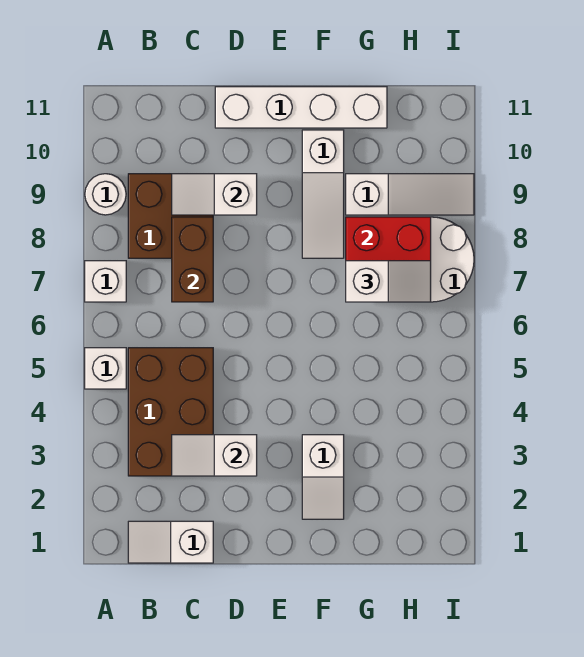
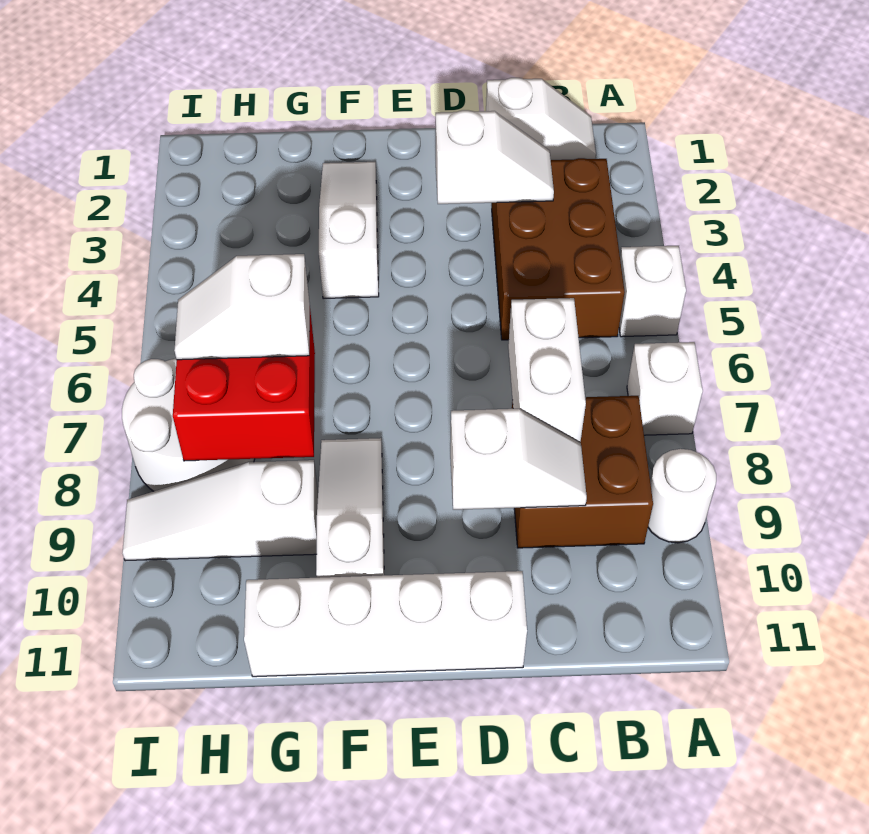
brown 1x2 brick [172,217,213,302] -> white 1x2 brick [508,298,586,443]
white 1x2 slope [302,435,344,519] -> white 1x3 slope [319,162,379,299]

